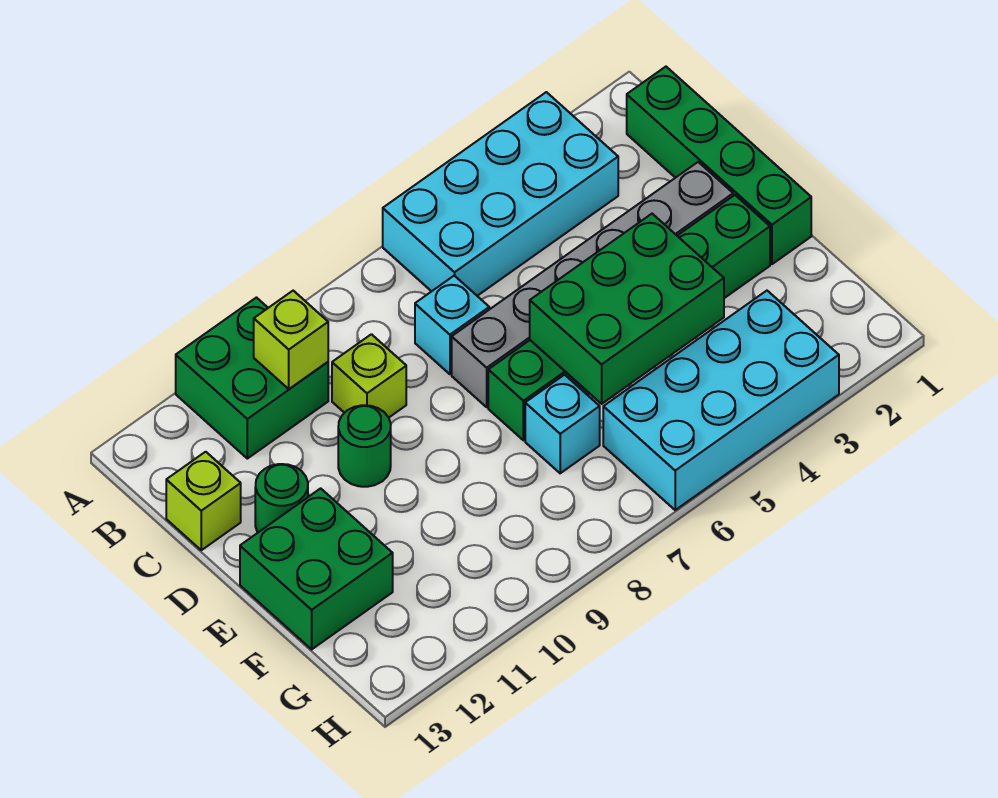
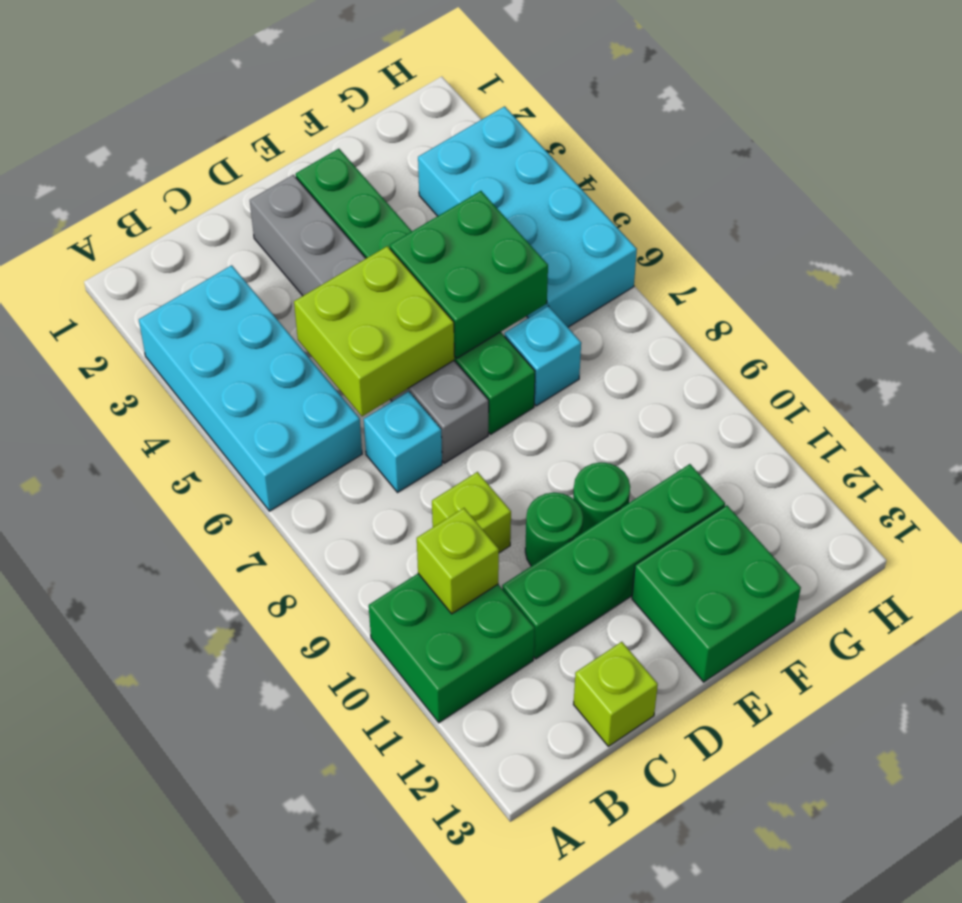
green 1x4 brick [627,67,811,264] -> green 1x4 brick moved to [502,464,725,659]
none -> lime 2x2 brick [294,246,454,416]
green 1x1 round brick [255,464,308,533] -> green 1x1 round brick moved to [573,462,630,533]
green 2x3 brick [530,214,724,404] -> green 2x2 brick [390,191,548,359]

